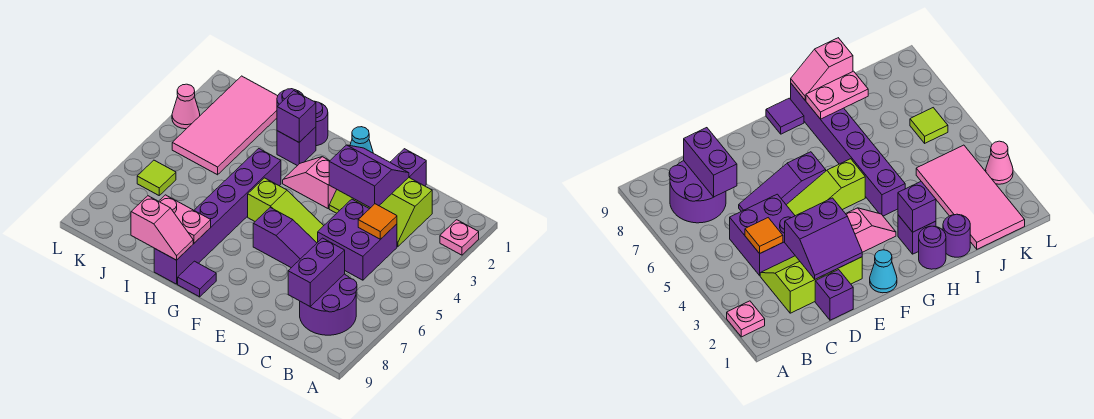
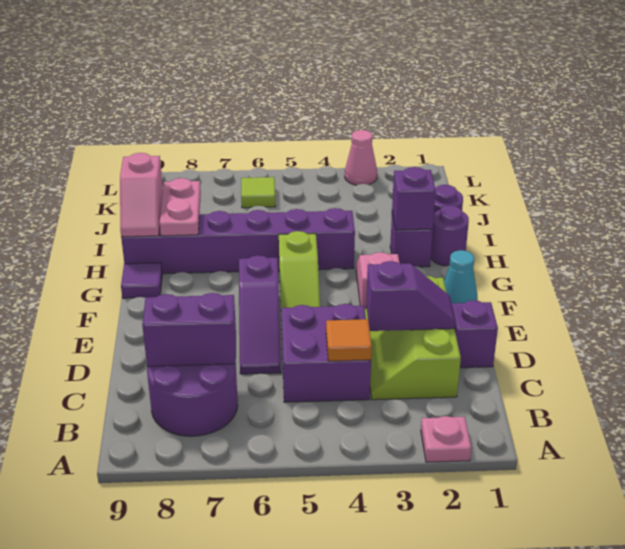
purple 2x2 slope [329,145,409,208] -> purple 1x2 slope [366,261,455,331]
pink 2x4 tile [172,76,278,175] -> none

